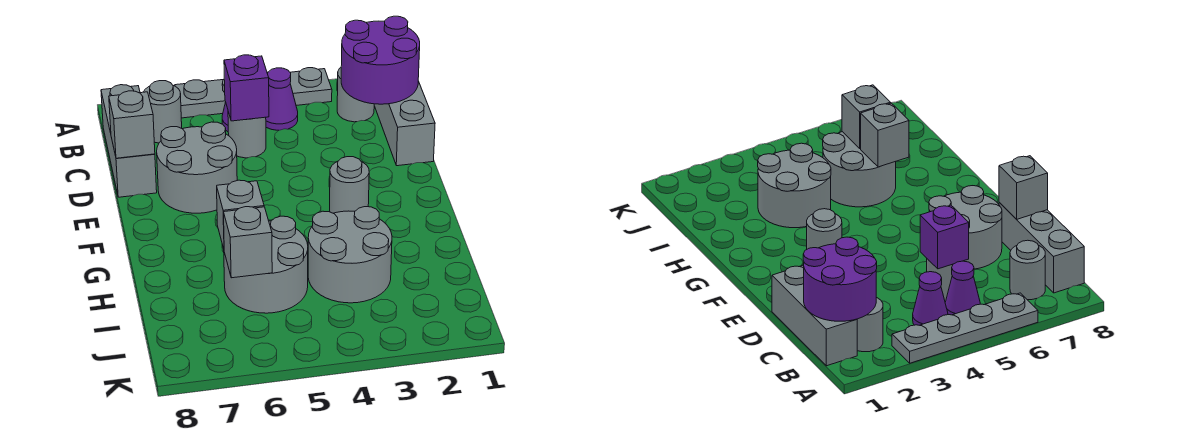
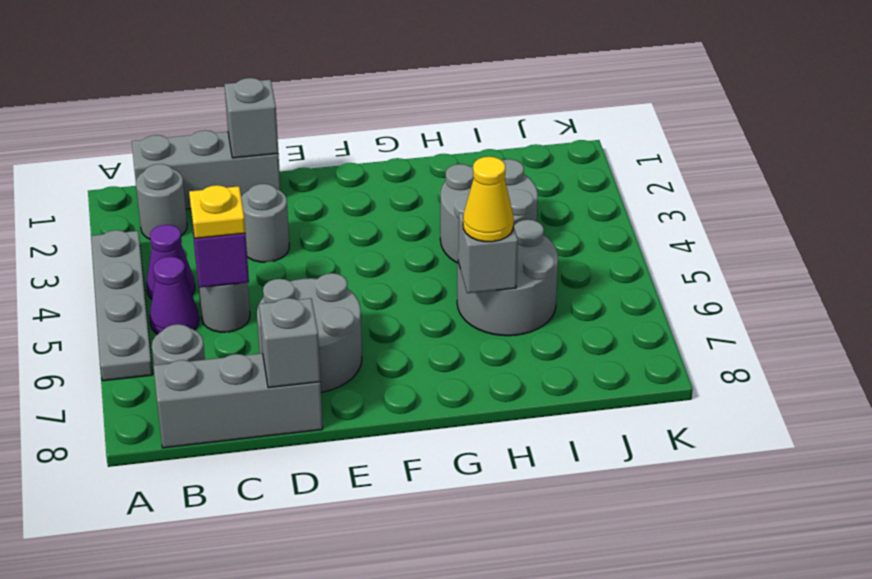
purple 2x2 round brick [341,16,420,104] -> none
none -> yellow 1x1 plate [189,185,245,238]
grey 1x1 round brick [330,157,369,213] -> grey 1x1 round brick moved to [241,184,289,262]
none -> yellow 1x1 cone [463,157,514,242]
grey 1x1 brick [224,207,272,278] -> grey 1x1 brick moved to [224,78,278,158]

